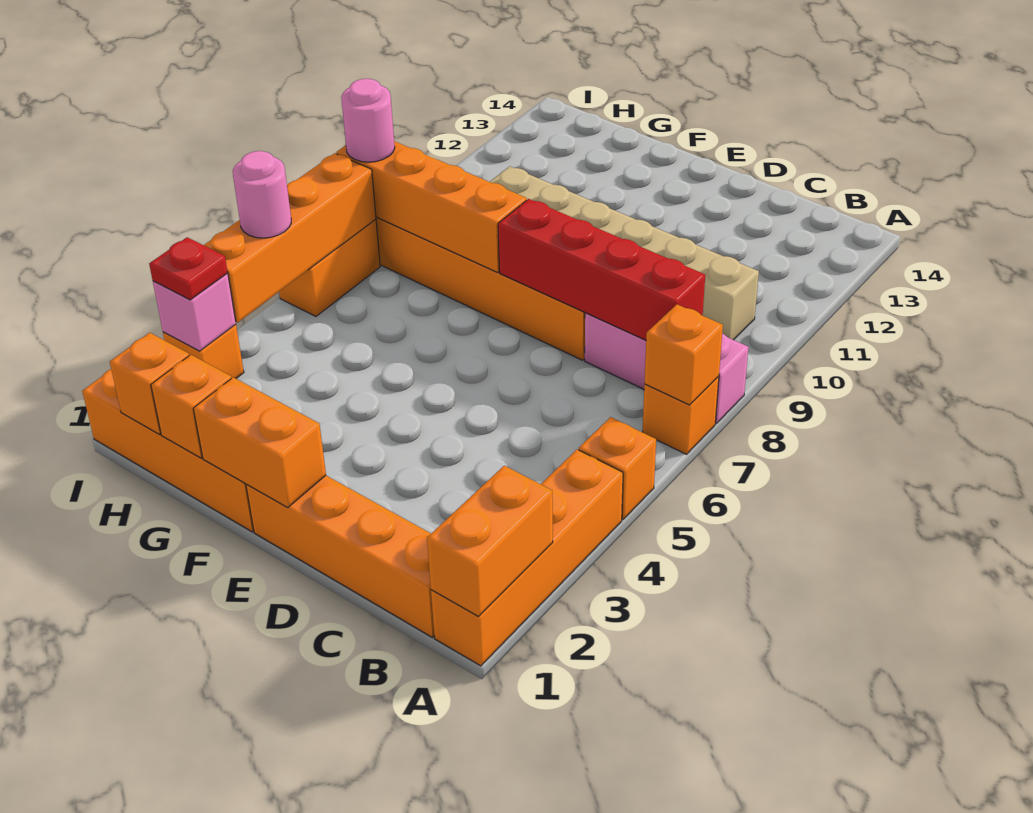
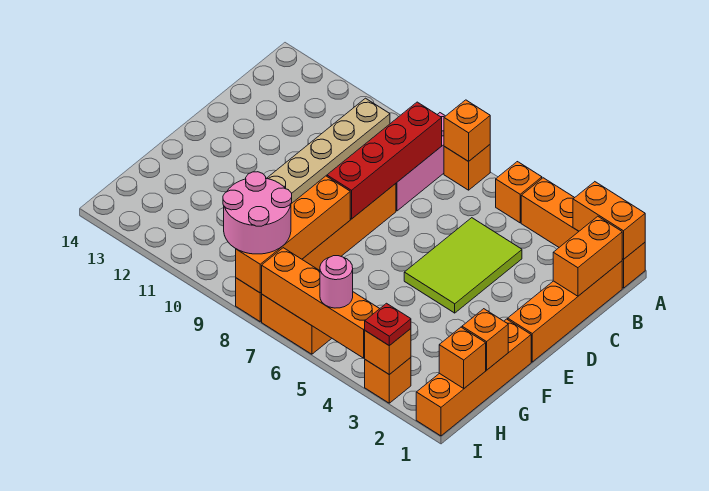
none -> lime 2x3 tile [404,218,522,313]
orange 1x2 brick [193,377,326,507] -> orange 1x2 brick moved to [553,216,622,296]
pink 1x1 brick [153,273,236,351] -> orange 1x1 brick [365,329,411,375]
pink 1x1 round brick [341,79,395,162] -> pink 2x2 round brick [223,172,292,254]

